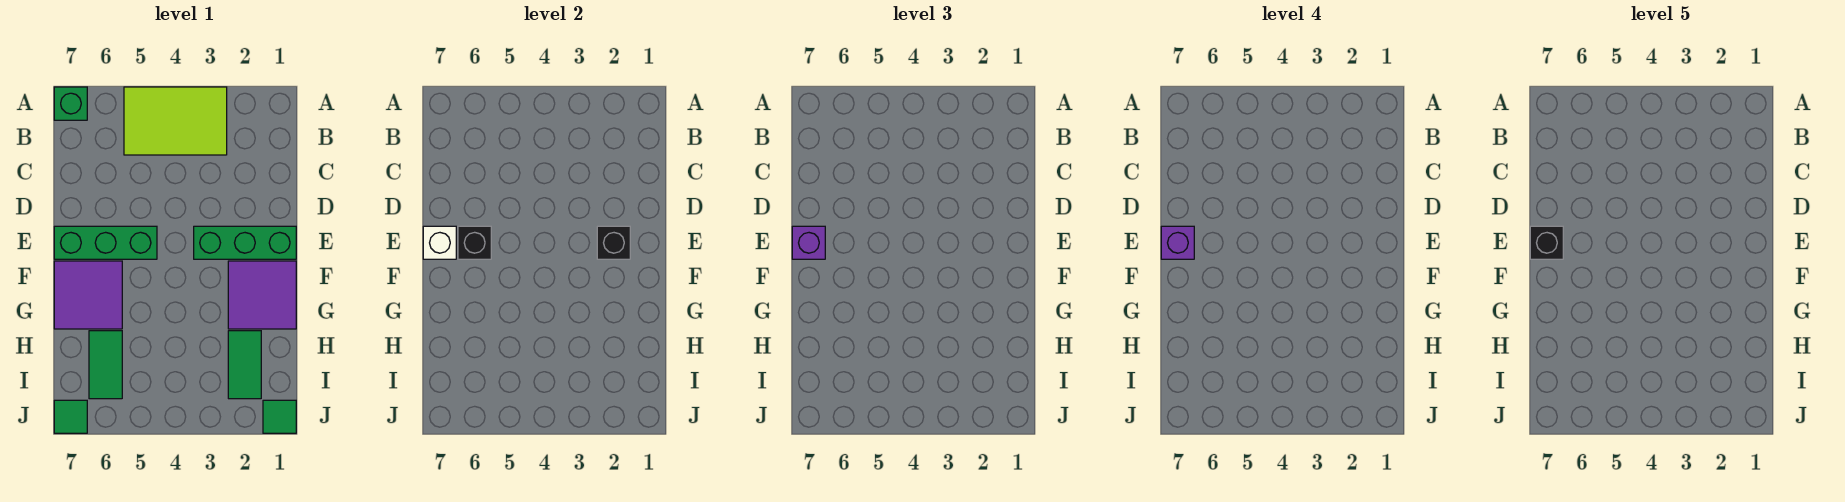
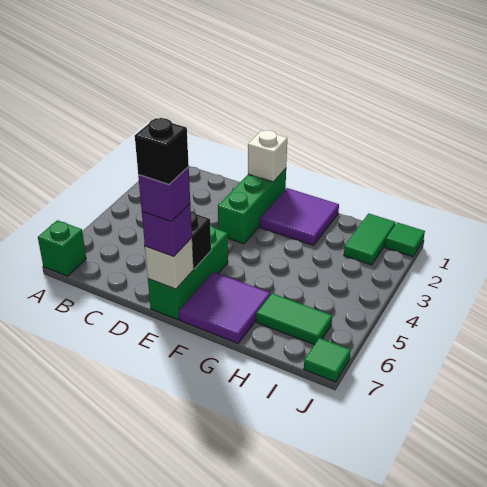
lime 2x3 tile [124,87,227,155] -> none
none -> white 1x1 brick [248,130,287,182]
black 1x1 brick [597,226,630,259] -> none
green 1x2 tile [228,331,261,399] -> green 1x2 tile turned to [344,213,396,265]

